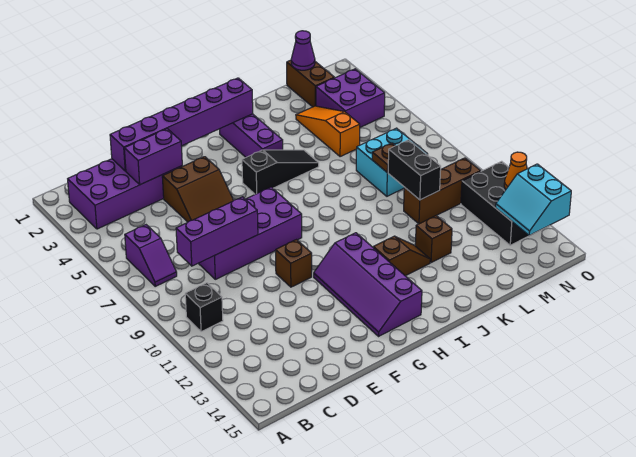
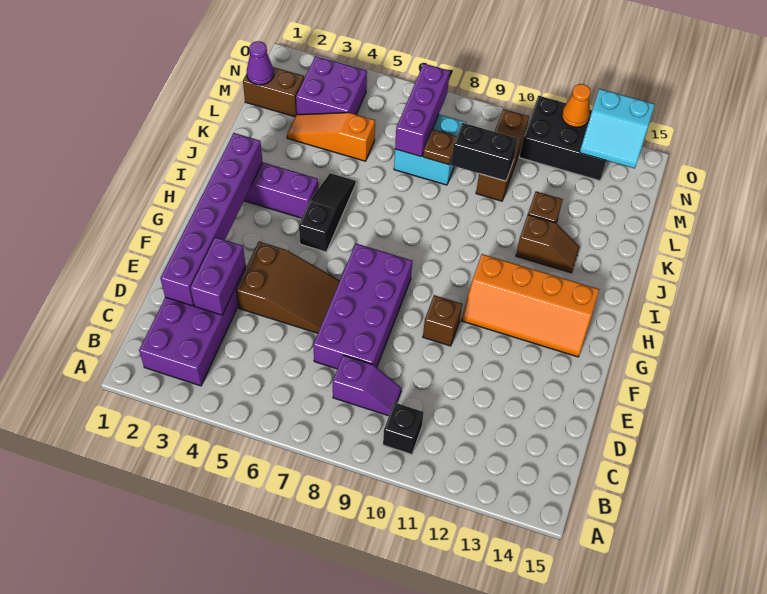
purple 1x2 slope [125,225,177,286] -> purple 1x2 slope moved to [333,355,402,416]
purple 1x3 brick [176,197,258,266] -> purple 1x3 brick moved to [395,64,450,157]
brown 2x2 slope [162,157,234,222] -> brown 2x3 slope [236,242,340,333]
purple 2x4 slope [314,233,422,336] -> orange 2x4 slope [461,254,599,357]
brown 1x2 slope [373,236,430,276] -> brown 1x2 slope turned to [516,215,580,273]

